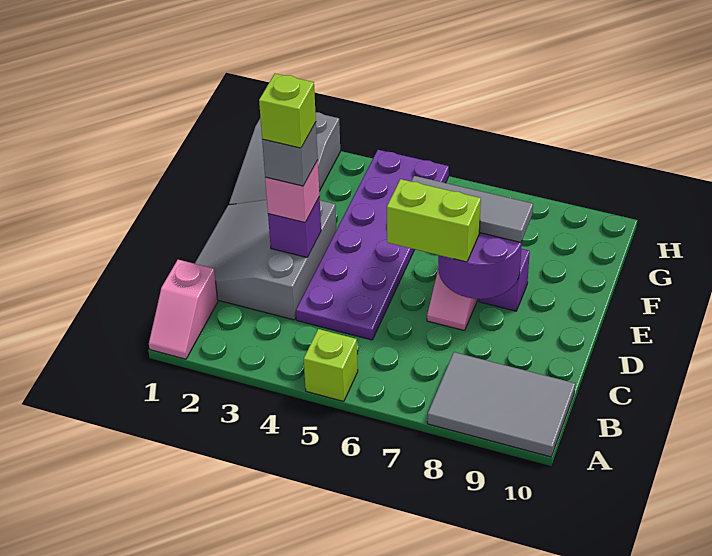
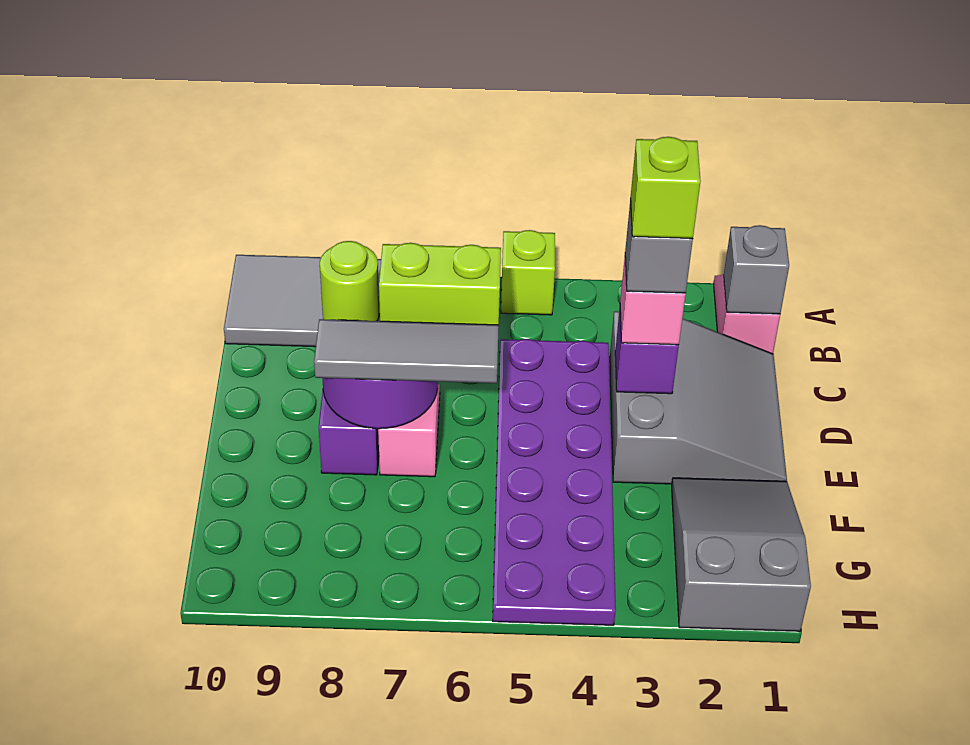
none -> grey 1x1 brick [724,225,789,314]
none -> lime 1x1 round brick [320,241,379,321]

